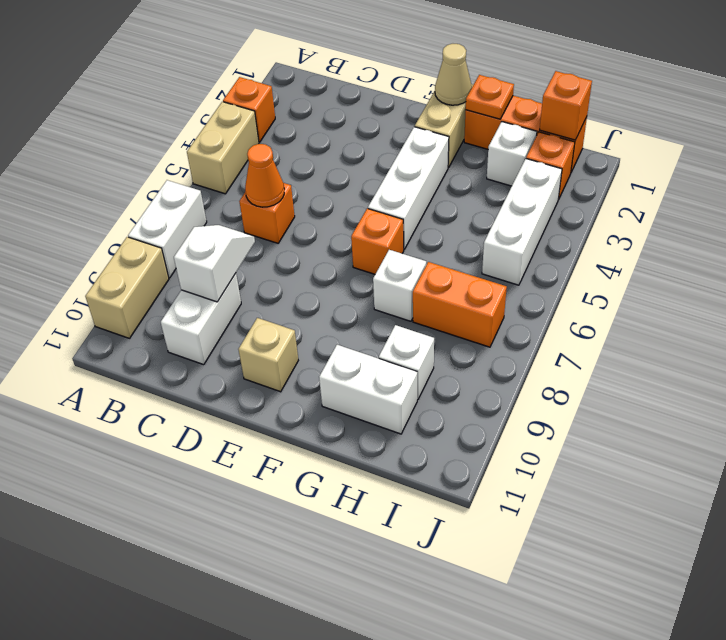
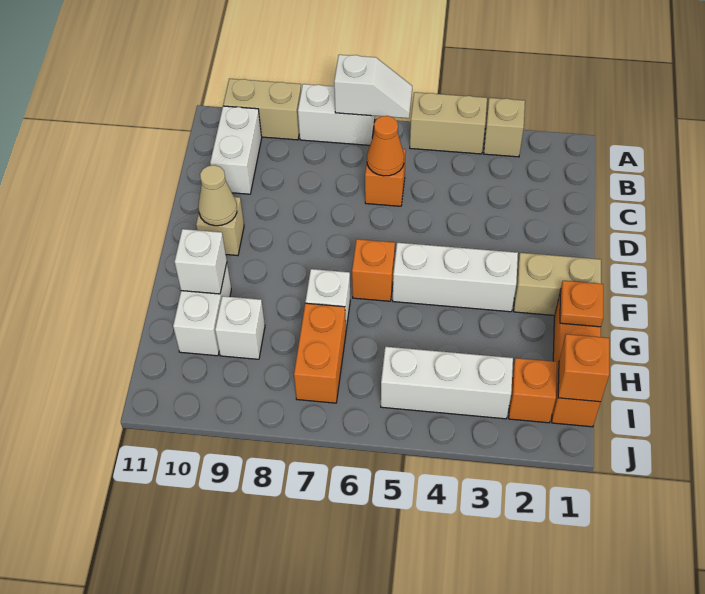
orange 1x1 brick [223,77,275,142] -> tan 1x1 brick [484,98,525,157]
white 1x2 slope [174,225,255,302] -> white 1x2 slope moved to [334,55,412,118]
white 1x2 brick [161,273,241,365] -> white 1x2 brick turned to [210,106,262,194]
tan 1x1 cone [435,44,472,105] -> tan 1x1 cone moved to [198,165,237,226]
white 1x1 brick [487,122,537,186] -> white 1x1 brick moved to [175,229,227,294]

